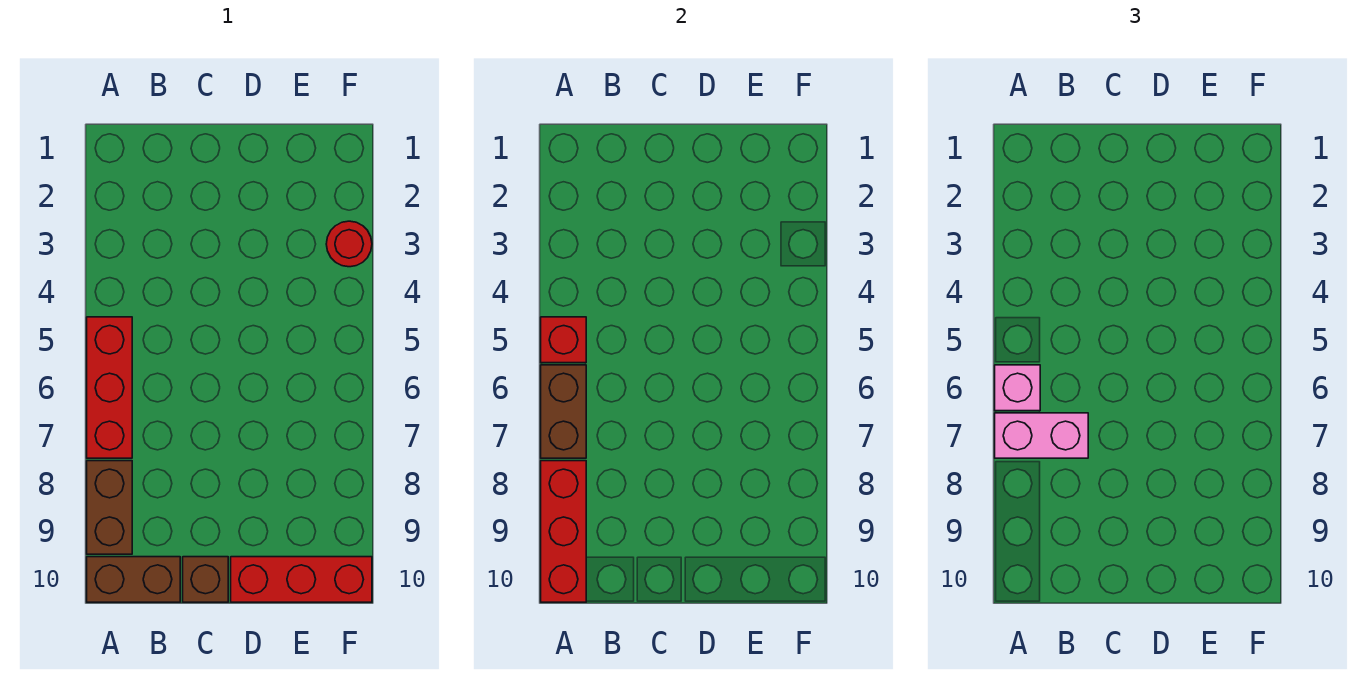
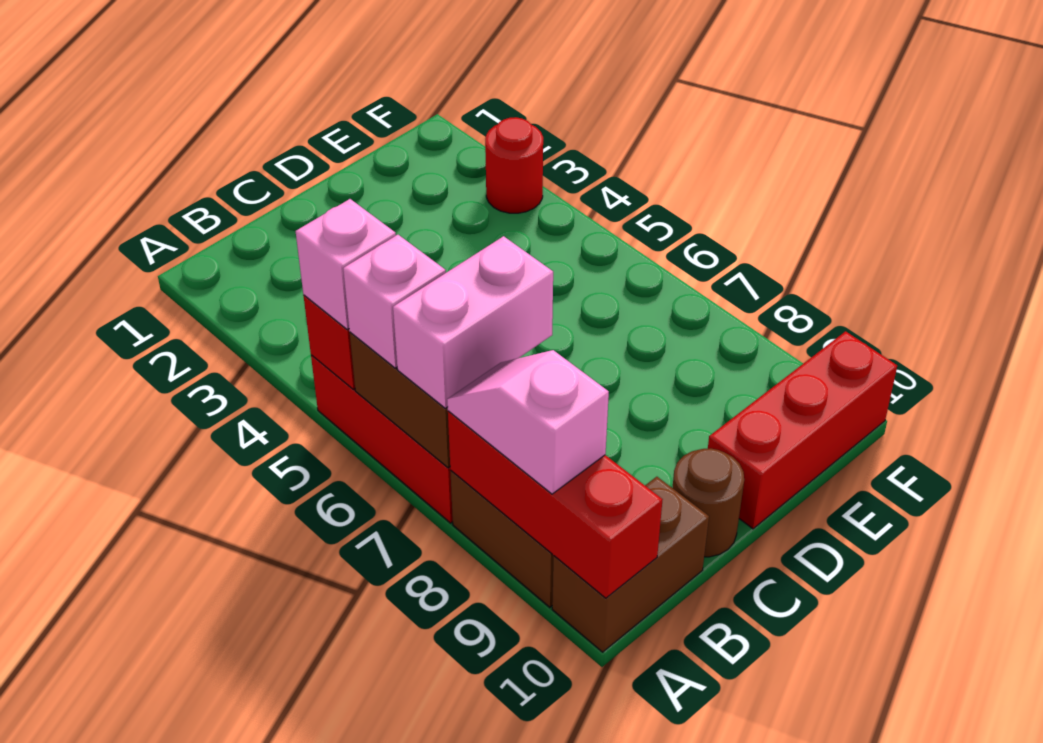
none -> pink 1x1 brick [296,199,396,329]
none -> pink 1x2 slope [447,350,609,494]
brown 1x1 brick [183,557,228,602] -> brown 1x1 round brick [673,448,744,557]

